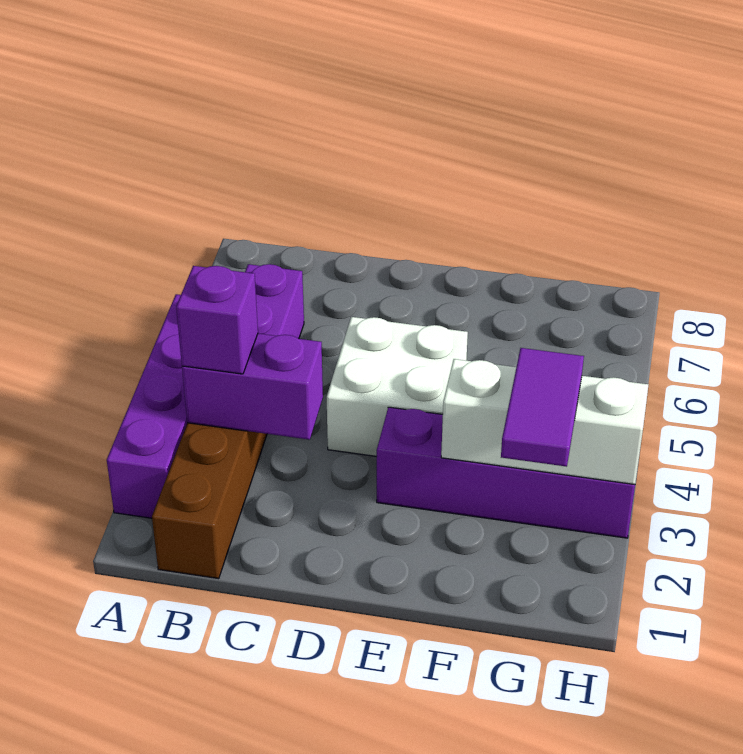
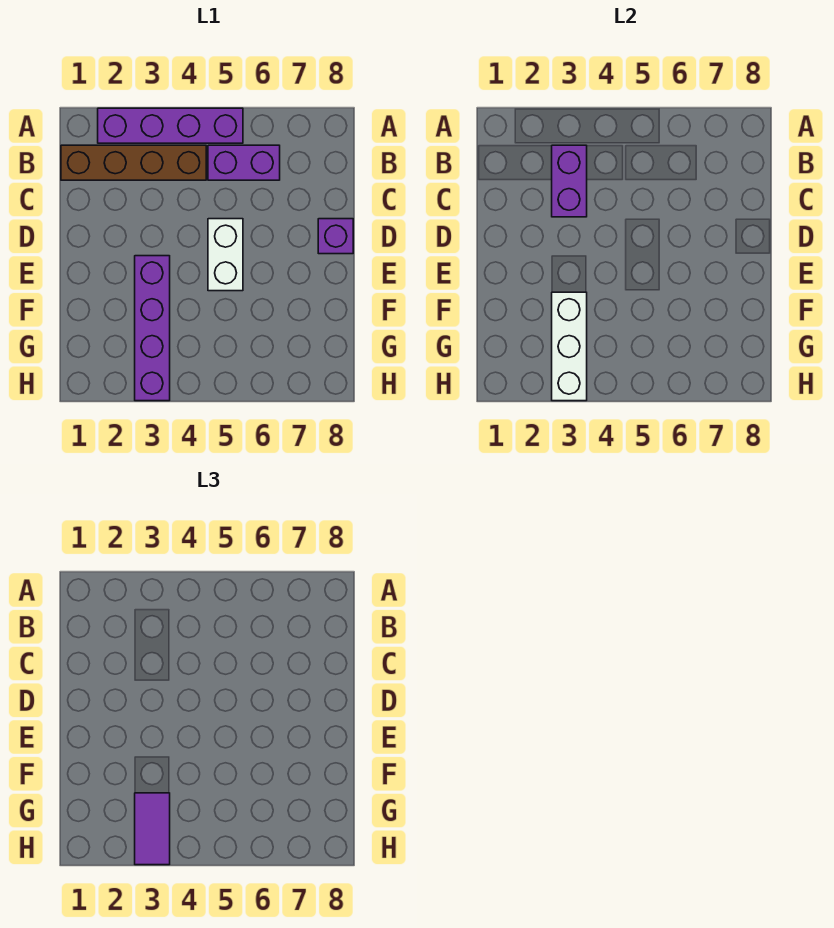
purple 1x1 brick [176,266,258,374] -> purple 1x1 brick moved to [318,219,353,254]
white 2x2 brick [327,317,468,456] -> white 1x2 brick [208,219,243,291]
purple 1x2 tile [501,348,584,467] -> purple 1x2 tile turned to [135,793,170,865]

